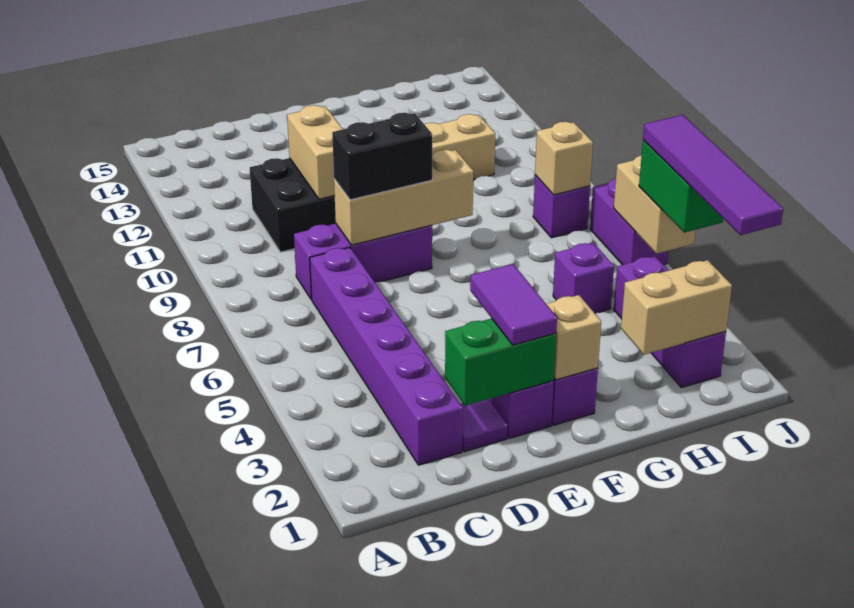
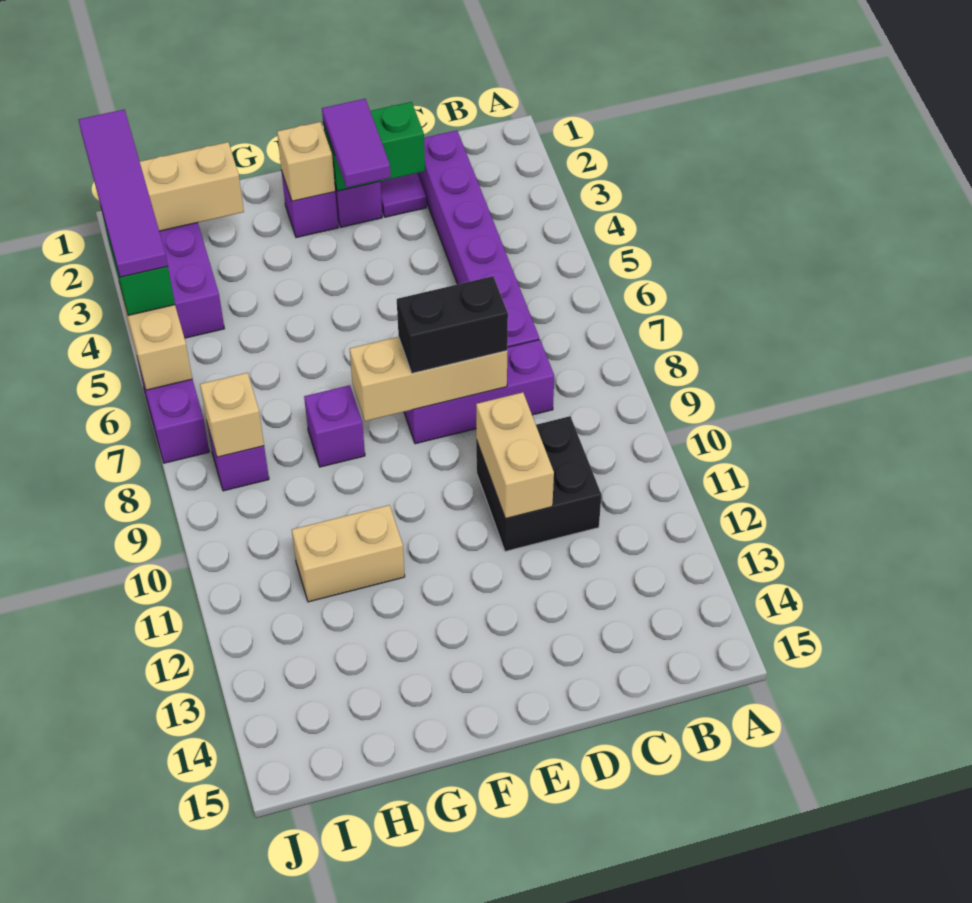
purple 1x1 brick [553,243,614,313] -> purple 1x1 brick moved to [304,385,365,467]

